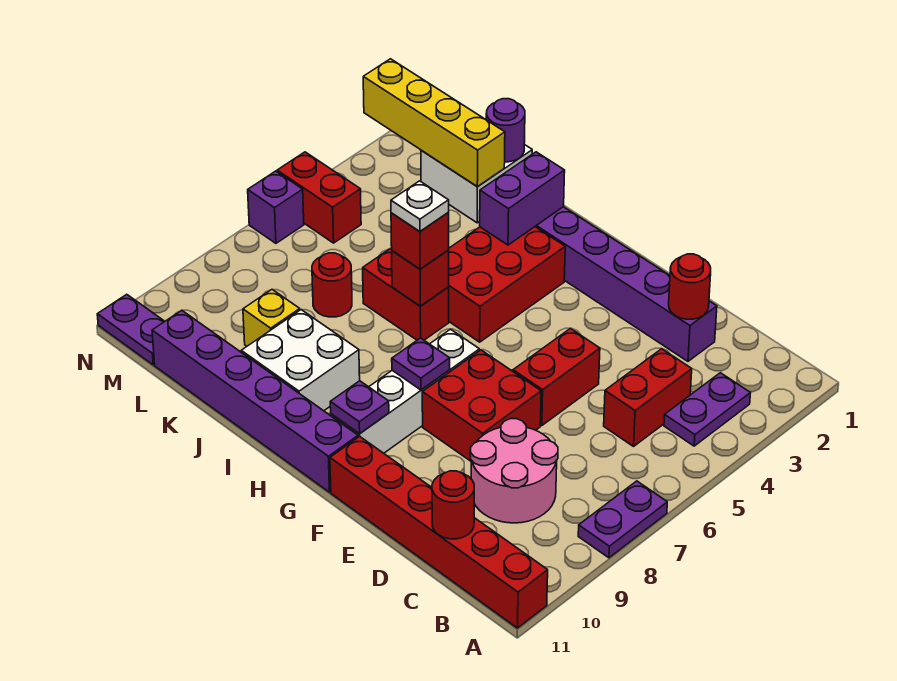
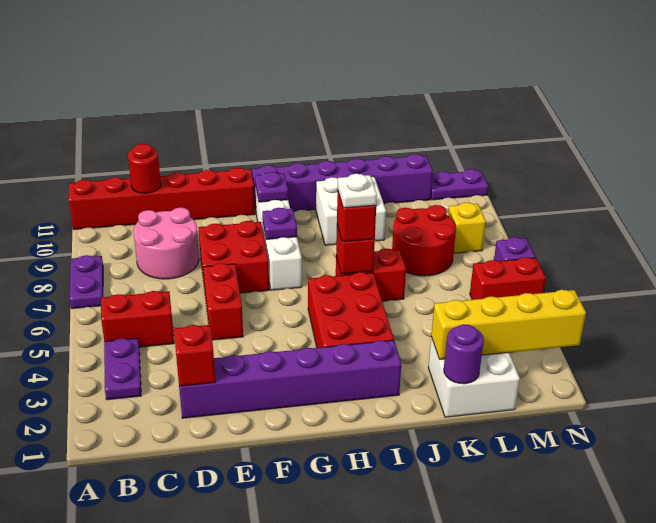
red 1x2 brick [604,349,692,446] -> red 1x2 brick turned to [101,291,174,347]
red 1x1 round brick [669,254,711,319] -> red 1x1 brick [174,325,215,386]
purple 1x2 brick [480,152,565,245] -> none
red 1x1 round brick [312,253,352,317] -> red 2x2 round brick [392,205,456,276]
yellow 1x1 brick [243,290,300,346] -> yellow 1x1 brick moved to [448,202,486,253]

